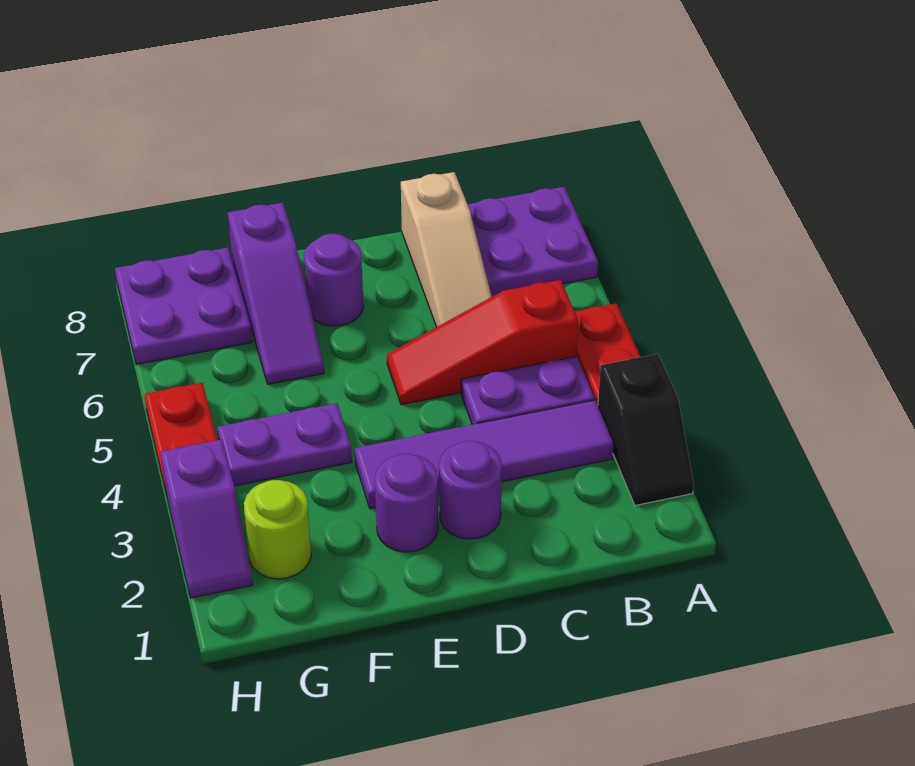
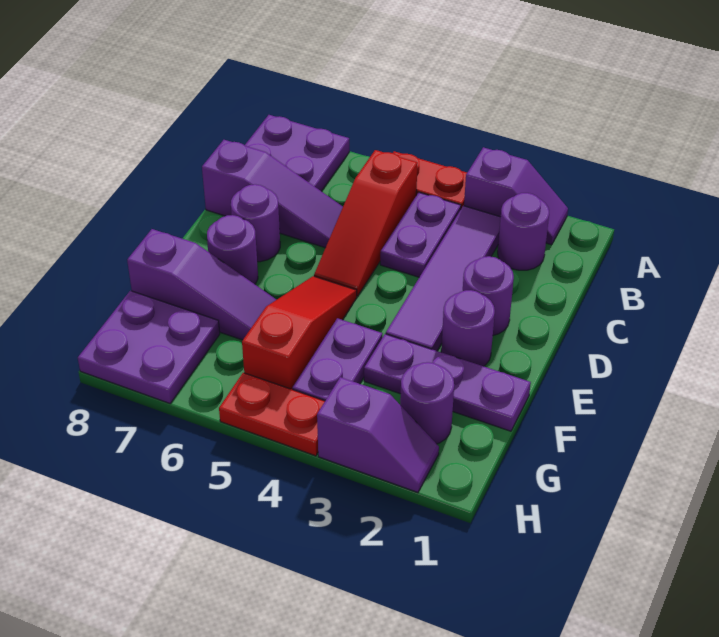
black 1x2 slope [598,354,694,505] -> purple 1x2 slope [464,147,568,245]
none -> purple 1x1 round brick [498,193,549,270]
tan 1x3 slope [401,172,492,327] -> purple 1x3 slope [202,140,343,248]
none -> purple 1x1 round brick [231,184,280,262]
none -> red 1x3 slope [242,276,357,389]
none -> purple 1x3 plate [364,334,531,431]
lime 1x1 round brick [244,480,311,579] -> purple 1x1 round brick [400,362,454,444]

